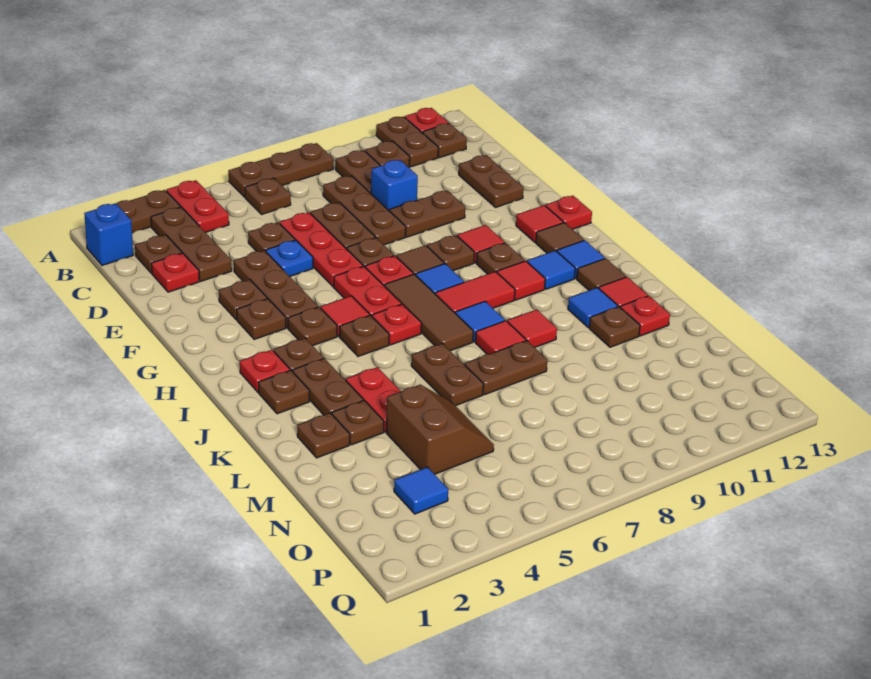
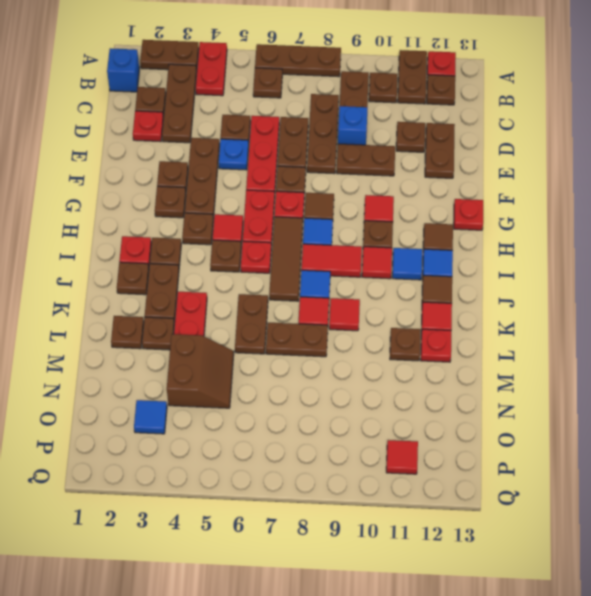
brown 1x1 plate [427,235,475,271] -> brown 1x1 plate moved to [396,122,425,152]
red 1x1 tile [516,205,563,242] -> red 1x1 tile moved to [386,440,418,474]
blue 1x1 tile [568,288,618,328] -> none

